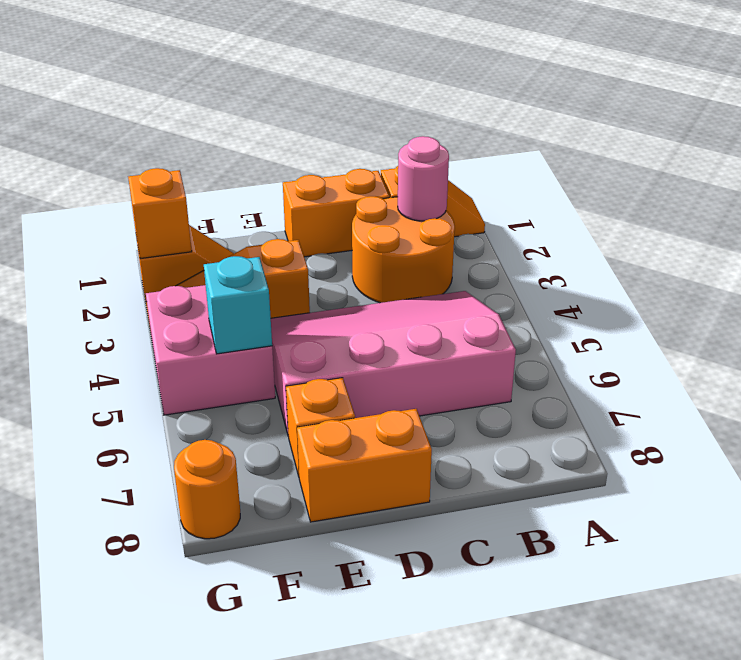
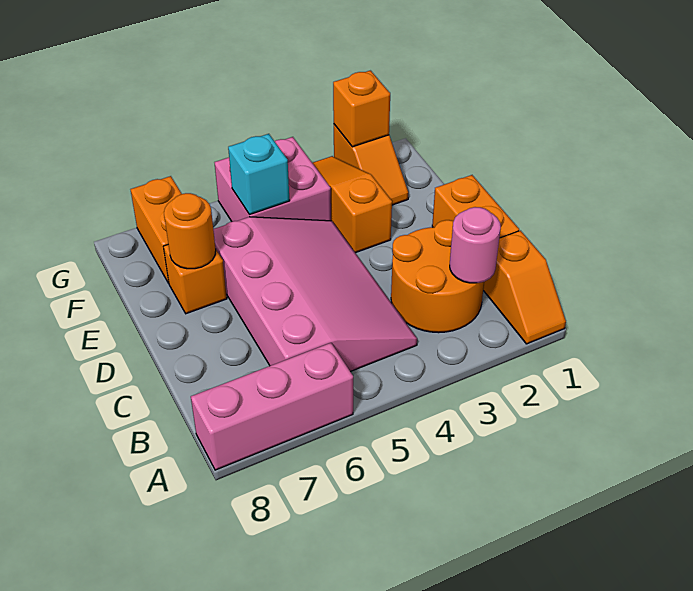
none -> pink 1x3 brick [191,343,353,470]
orange 1x2 brick [297,409,432,522] -> orange 1x2 brick moved to [130,176,182,283]
orange 1x1 round brick [174,440,240,539] -> orange 1x1 round brick moved to [164,193,216,269]

